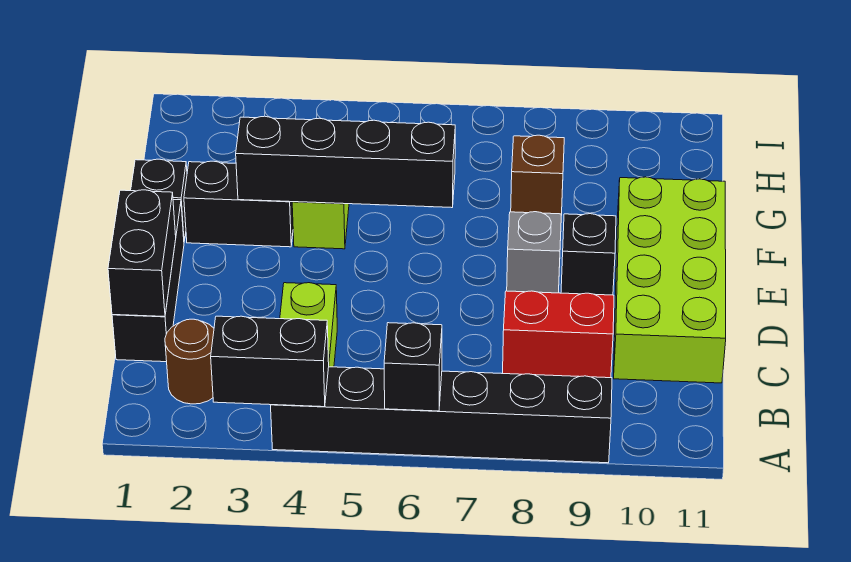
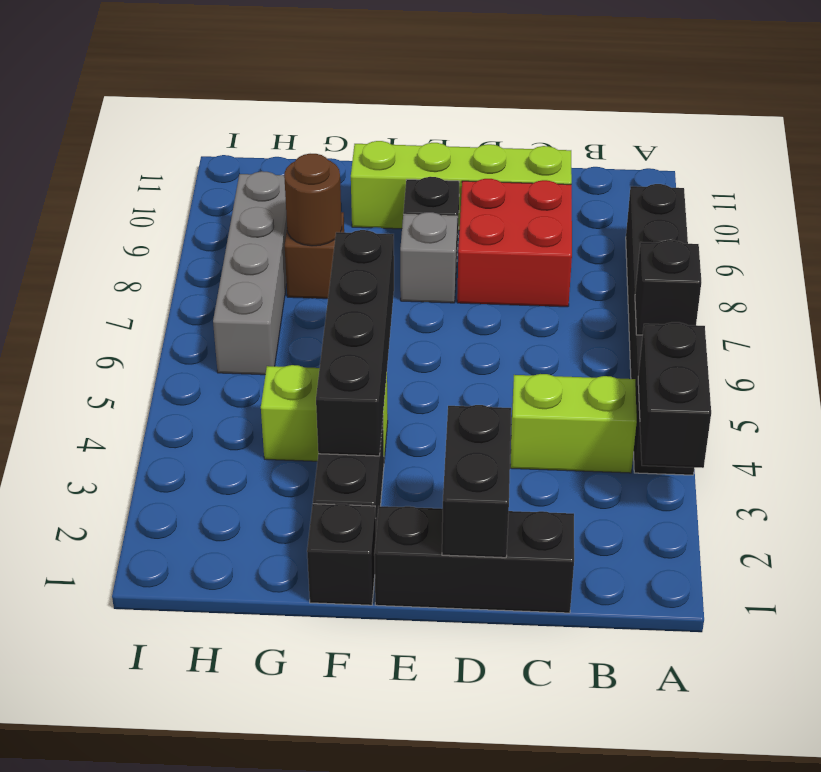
brown 1x1 round brick [165,319,214,404] -> brown 1x1 round brick moved to [284,154,342,246]
black 1x2 brick [108,190,176,317] -> black 1x2 brick turned to [442,405,511,558]
red 1x2 brick [503,291,614,378] -> red 2x2 brick [457,179,572,307]
lime 2x4 brick [614,177,726,383] -> lime 1x4 brick [351,141,572,231]
none -> grey 1x4 brick [213,171,287,375]

